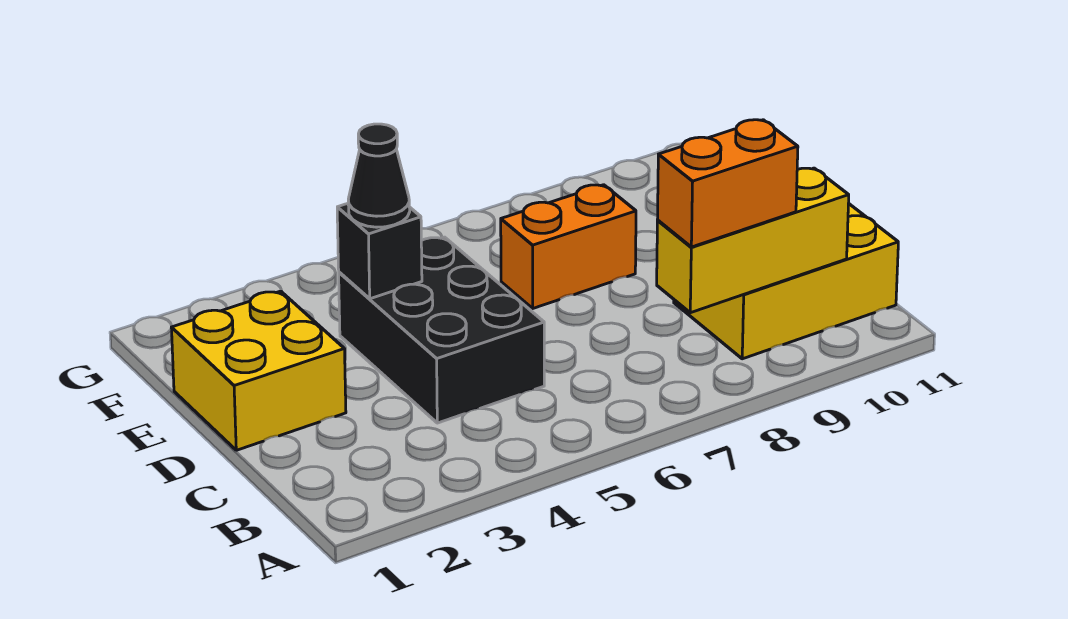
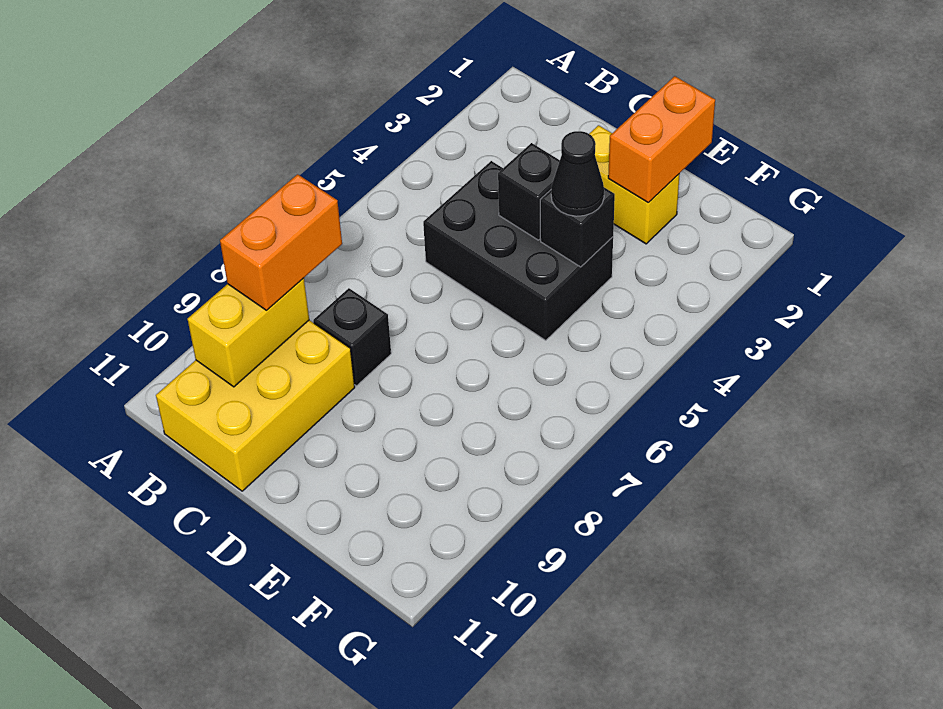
yellow 1x3 brick [657,168,849,313] -> yellow 1x2 brick [188,278,309,387]
none -> black 1x1 brick [313,288,391,386]
yellow 2x2 brick [171,291,346,450] -> yellow 1x2 brick [589,125,680,244]
none -> black 1x1 brick [498,143,560,240]
orange 1x2 brick [501,185,636,308] -> orange 1x2 brick moved to [608,76,715,203]

